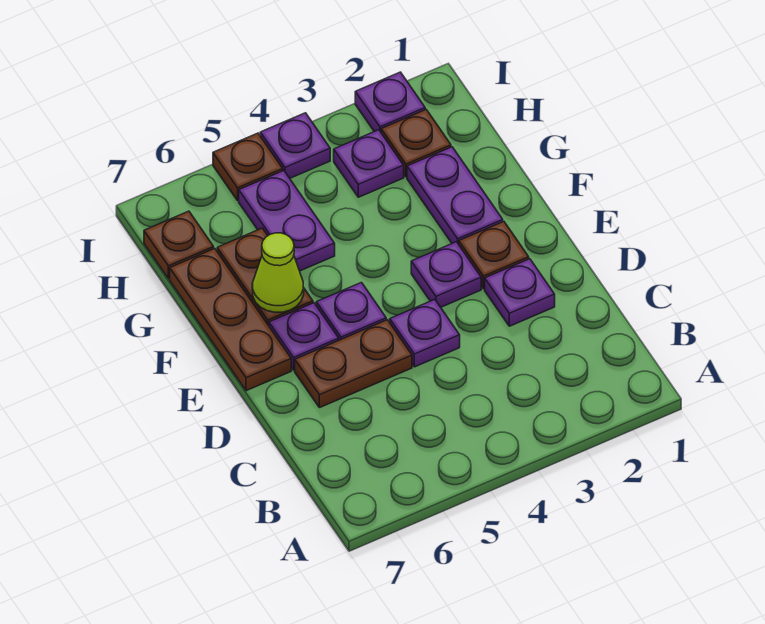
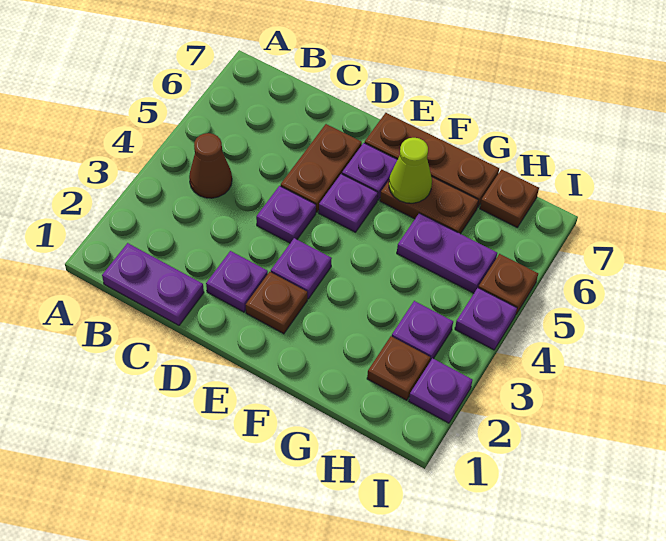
none -> brown 1x1 cone [189,133,232,198]
purple 1x2 plate [407,147,503,244] -> purple 1x2 plate moved to [102,243,204,325]

